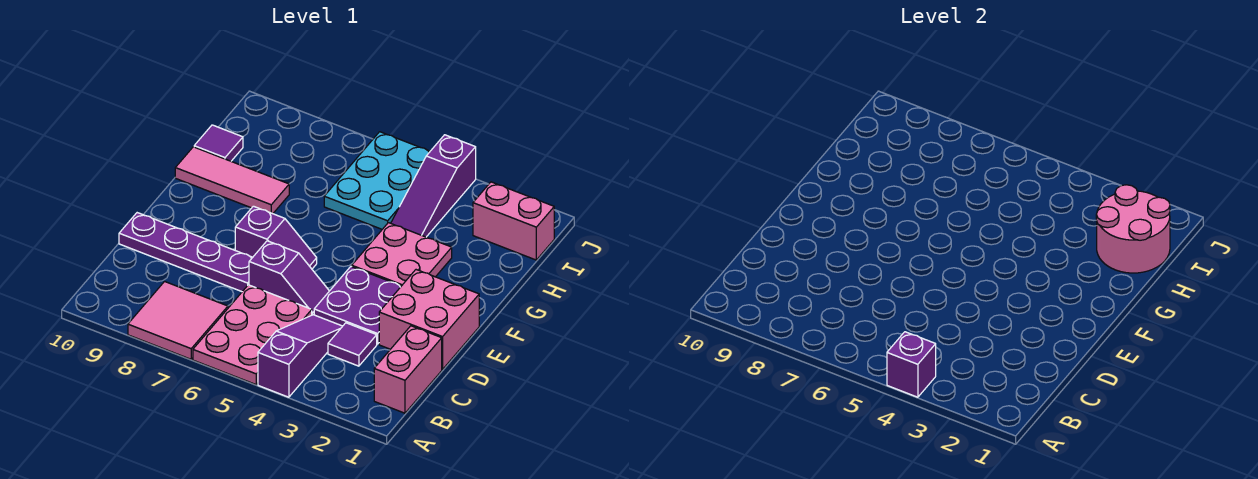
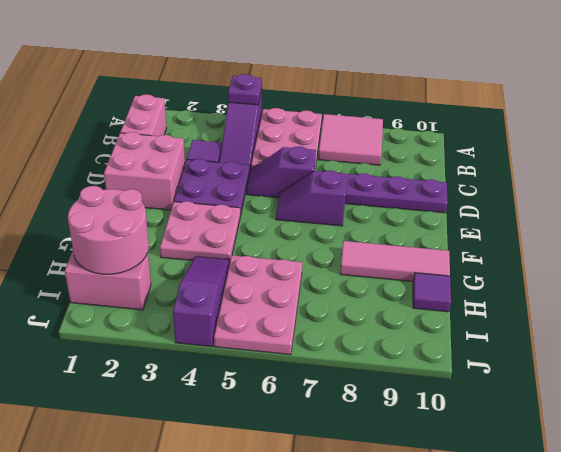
purple 1x1 brick [887,332,936,397] -> purple 1x1 plate [228,74,262,105]
cyan 2x3 plate [324,132,430,229] -> pink 2x3 plate [214,255,302,355]

